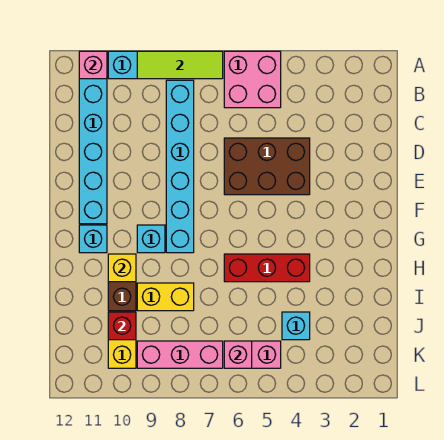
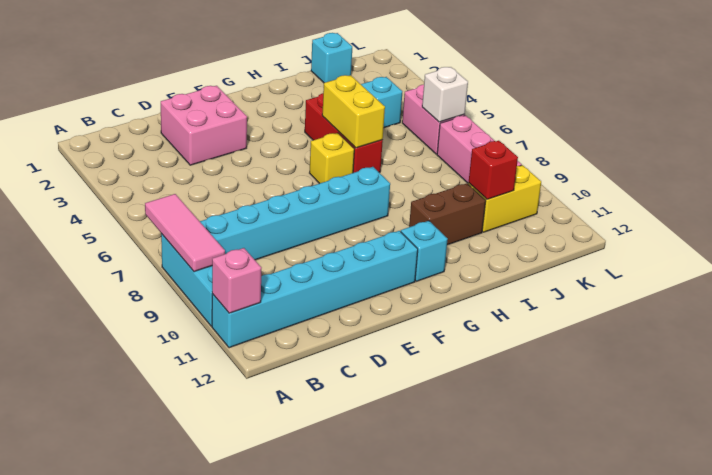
pink 2x2 brick [224,51,281,108] -> pink 2x2 brick moved to [161,86,247,165]
lime 1x3 tile [137,51,223,79] -> pink 1x3 tile [145,194,225,272]
brown 2x3 brick [224,138,310,195] -> none
cyan 1x1 brick [137,225,165,253] -> cyan 1x1 brick moved to [311,33,352,83]
yellow 1x1 brick [108,254,136,282] -> yellow 1x1 brick moved to [310,133,354,184]
yellow 1x2 brick [137,283,194,311] -> yellow 1x2 brick moved to [322,75,385,148]
pink 1x1 brick [224,341,252,368] -> white 1x1 brick [422,67,468,122]

